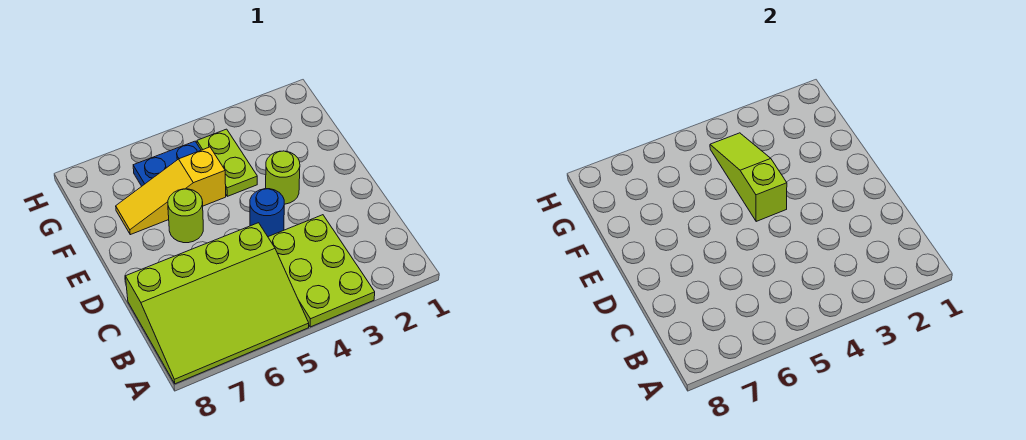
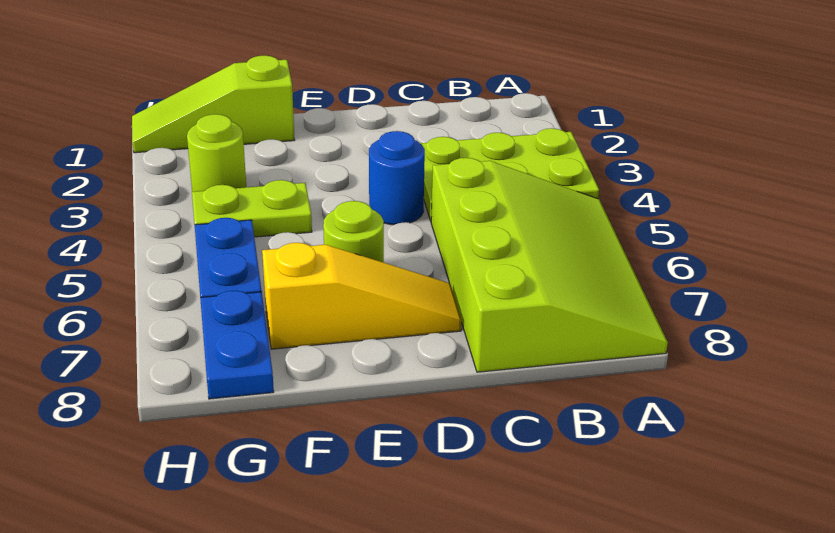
lime 1x1 round brick [266,151,300,204] -> lime 1x1 round brick moved to [187,114,246,192]
lime 1x3 slope [710,133,787,221] -> lime 1x3 slope moved to [132,55,295,153]
yellow 1x3 slope [116,147,226,235] -> yellow 1x3 slope turned to [262,243,462,349]
none -> blue 1x2 plate [200,290,274,399]

